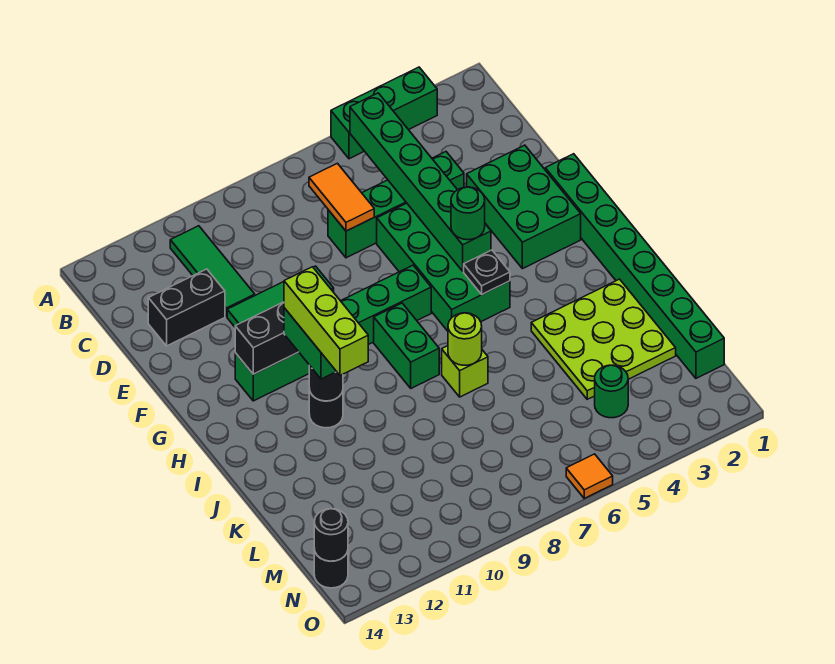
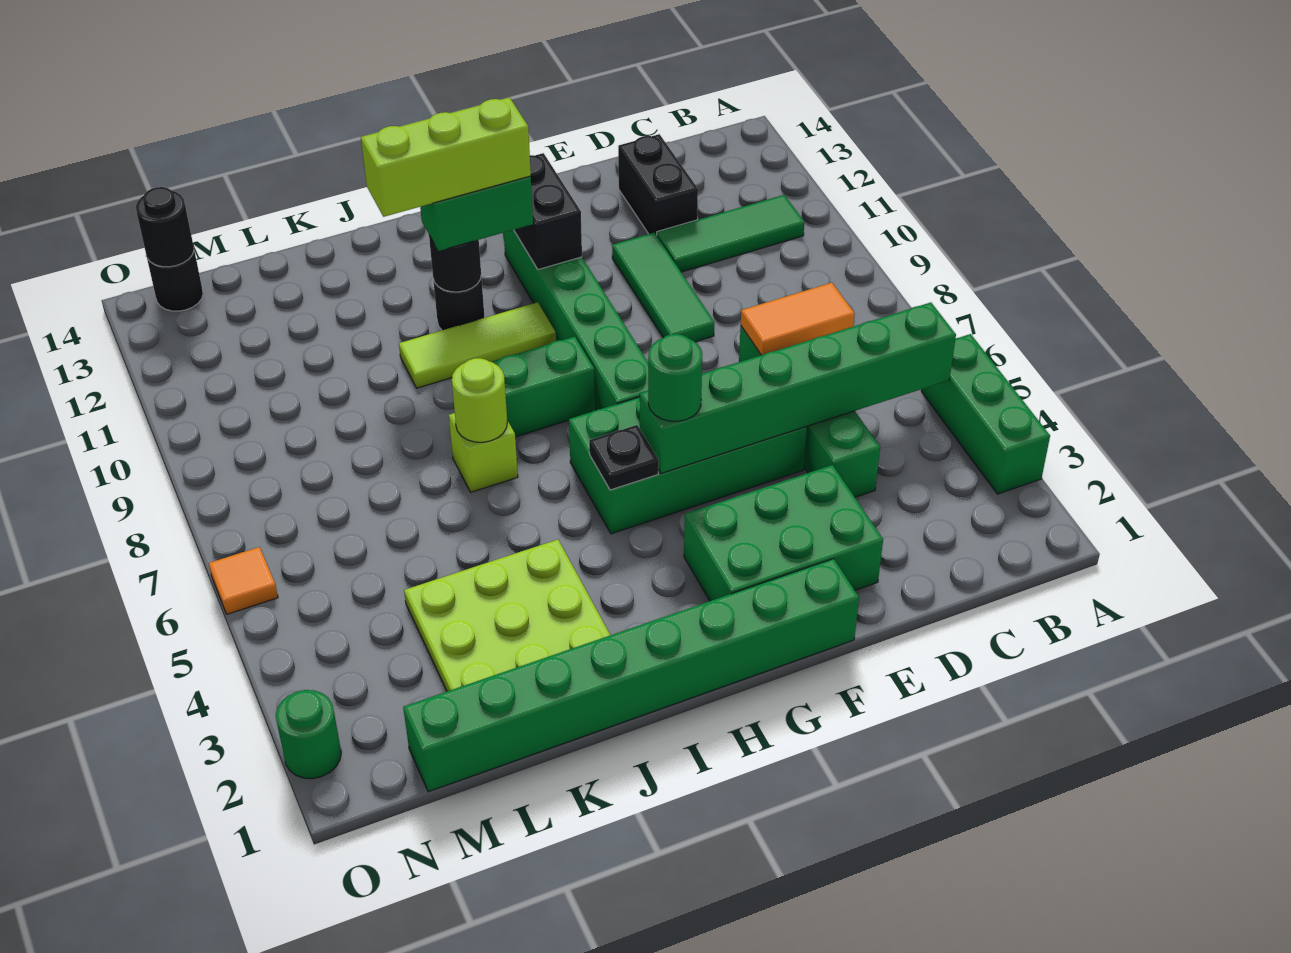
none -> lime 1x3 tile [399,302,556,388]
green 1x1 round brick [595,365,628,418] -> green 1x1 round brick moved to [276,690,341,779]

